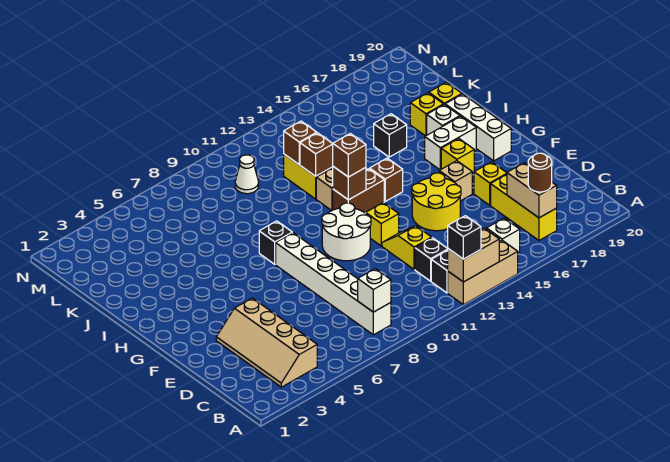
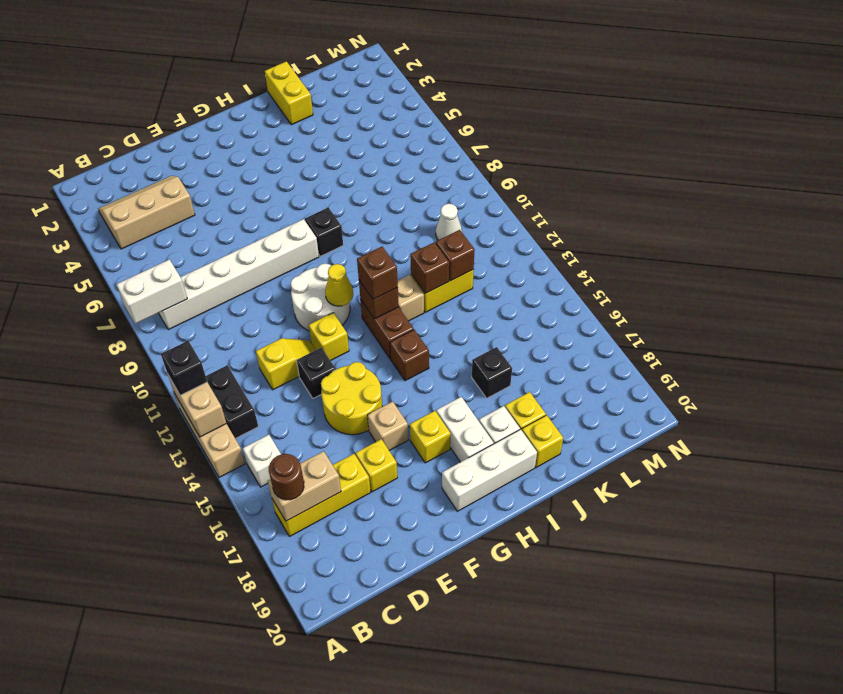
tan 2x4 slope [216,298,317,387] -> tan 2x3 slope [98,176,195,249]
white 1x1 brick [358,269,391,312] -> white 1x2 brick [116,259,187,324]
black 1x1 brick [415,238,448,281] -> black 1x1 brick moved to [297,347,336,399]
none -> yellow 1x1 cone [325,264,353,306]
none -> yellow 1x2 brick [265,61,313,125]

